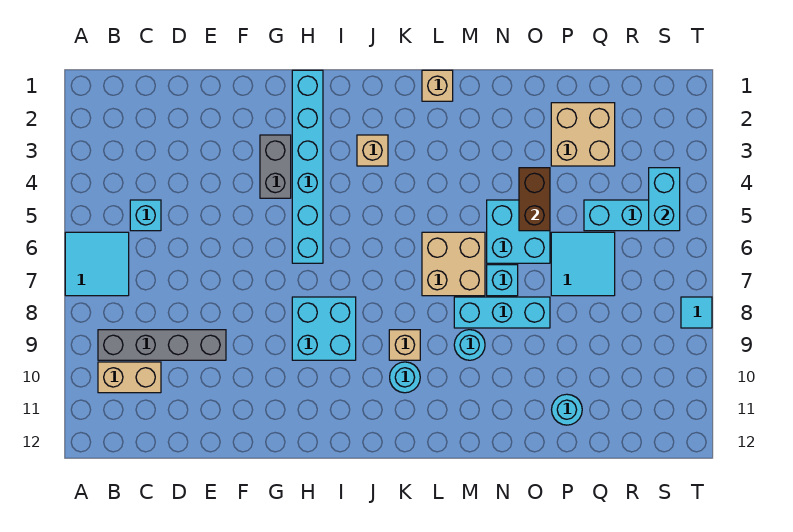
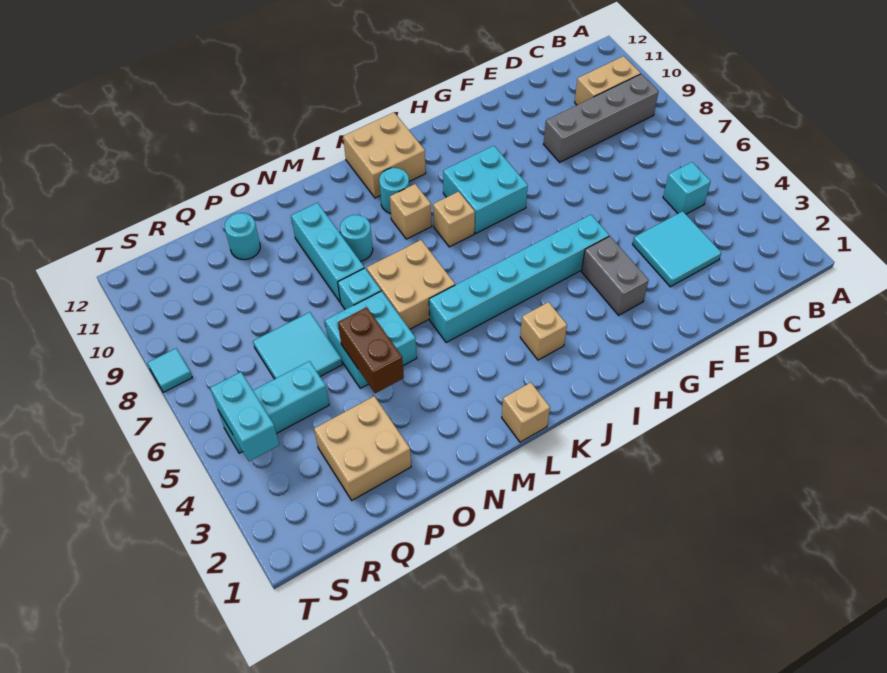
cyan 2x2 tile [65,232,129,296] -> cyan 2x2 tile moved to [633,211,721,287]
cyan 1x6 brick [292,70,323,263] -> cyan 1x6 brick turned to [429,215,609,343]
none -> tan 1x1 brick [433,192,475,247]
none -> tan 2x2 brick [343,113,426,198]
cyan 1x3 brick [454,297,550,328] -> cyan 1x3 brick turned to [291,203,364,302]

